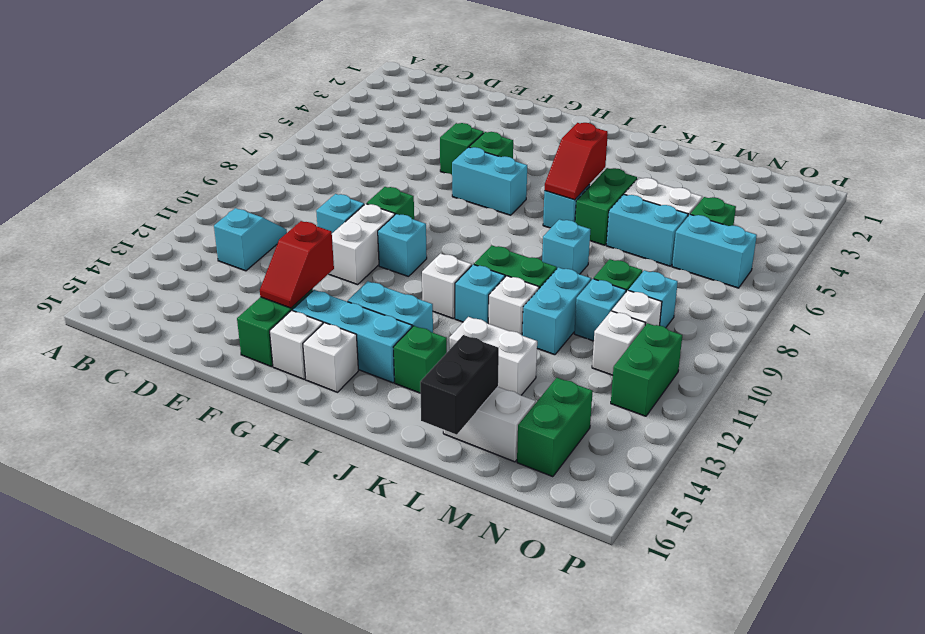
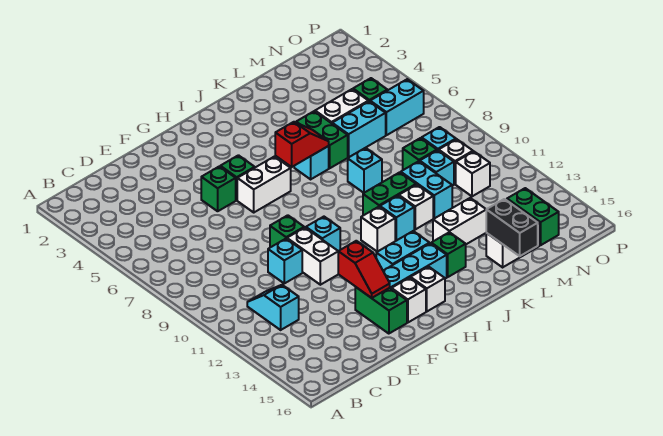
cyan 1x2 brick [452,147,527,215] -> white 1x2 brick [237,157,291,212]
red 1x2 slope [545,123,608,200] -> red 1x2 slope turned to [275,122,329,167]
green 1x2 brick [611,323,682,416] -> none

